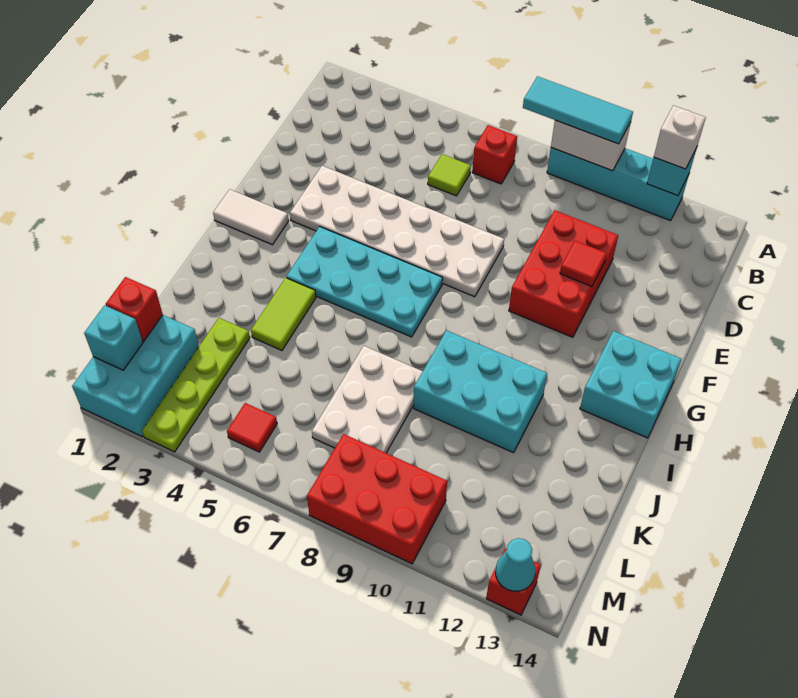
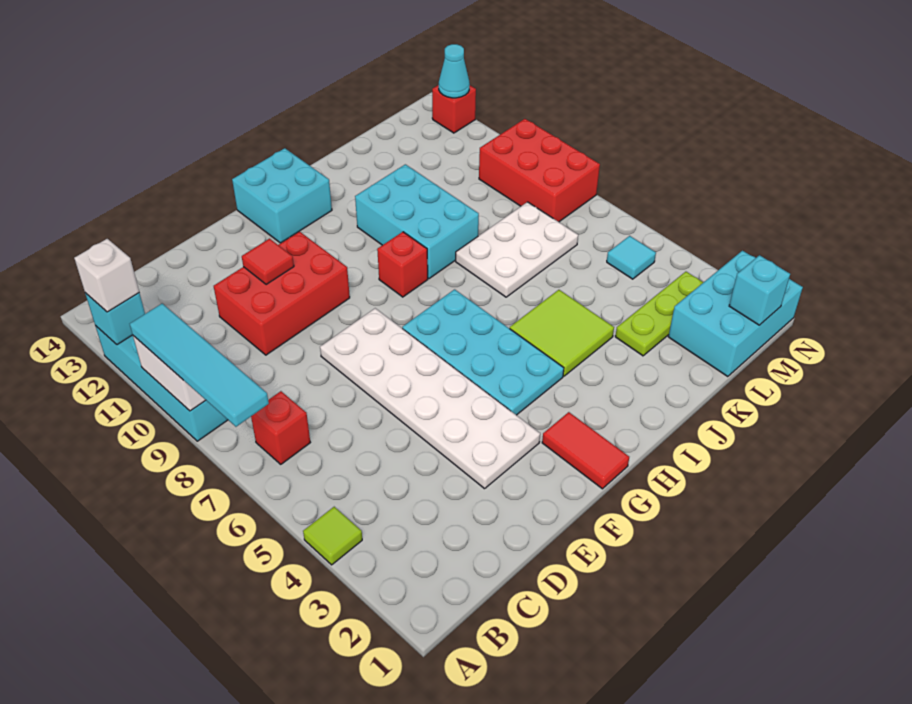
cyan 1x3 tile [523,76,633,144] -> cyan 1x4 tile [130,304,269,427]
lime 1x1 tile [428,154,471,196] -> lime 1x1 tile moved to [303,507,362,565]
white 1x2 tile [213,189,289,245] -> red 1x2 tile [542,412,629,489]
lime 1x2 tile [251,278,316,350] -> lime 2x2 tile [510,290,614,376]
lime 1x4 plate [142,318,250,452] -> lime 1x3 plate [615,272,703,356]
red 1x1 brick [106,277,163,341] -> red 1x1 brick moved to [377,232,428,297]
red 1x1 tile [227,403,277,452] -> cyan 1x1 tile [607,236,656,279]

